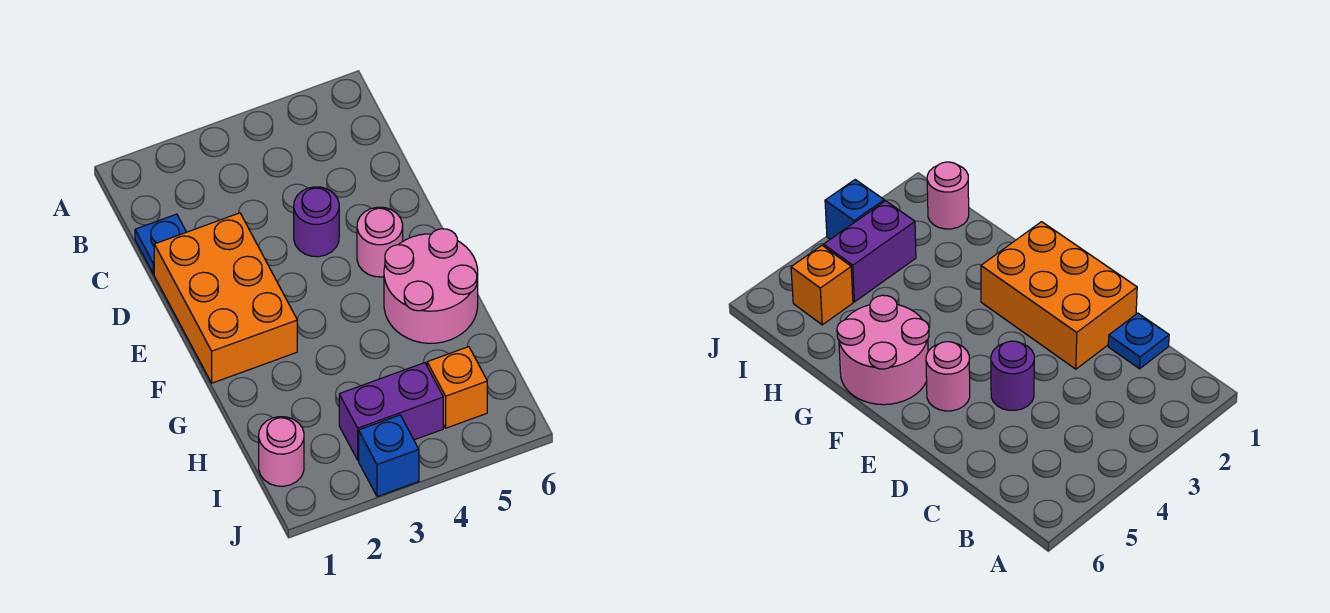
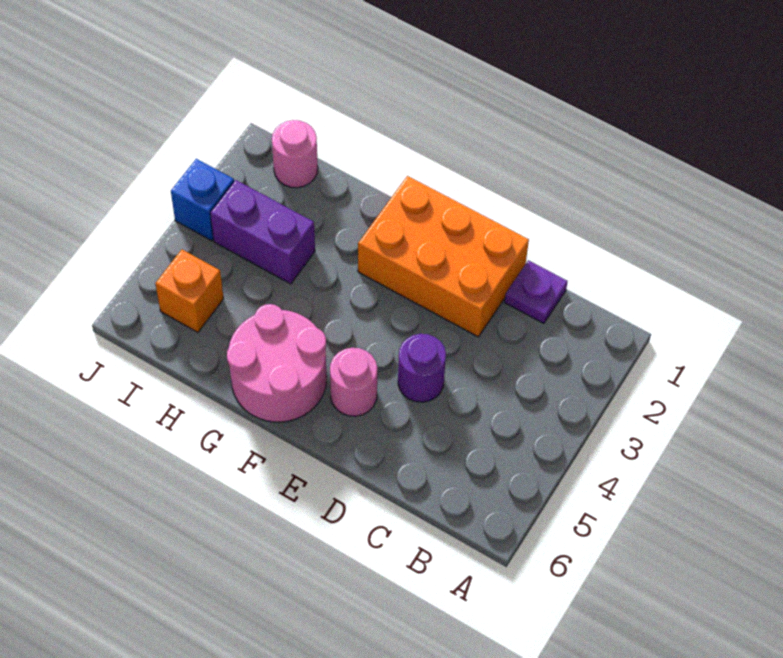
blue 1x1 plate [135,214,186,274] -> purple 1x1 plate [505,260,568,323]
purple 1x2 brick [339,363,443,460] -> purple 1x2 brick turned to [210,180,315,284]

